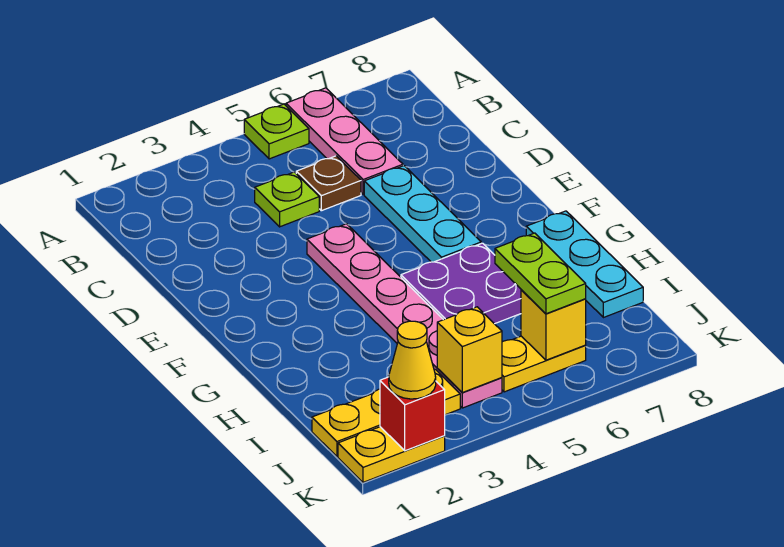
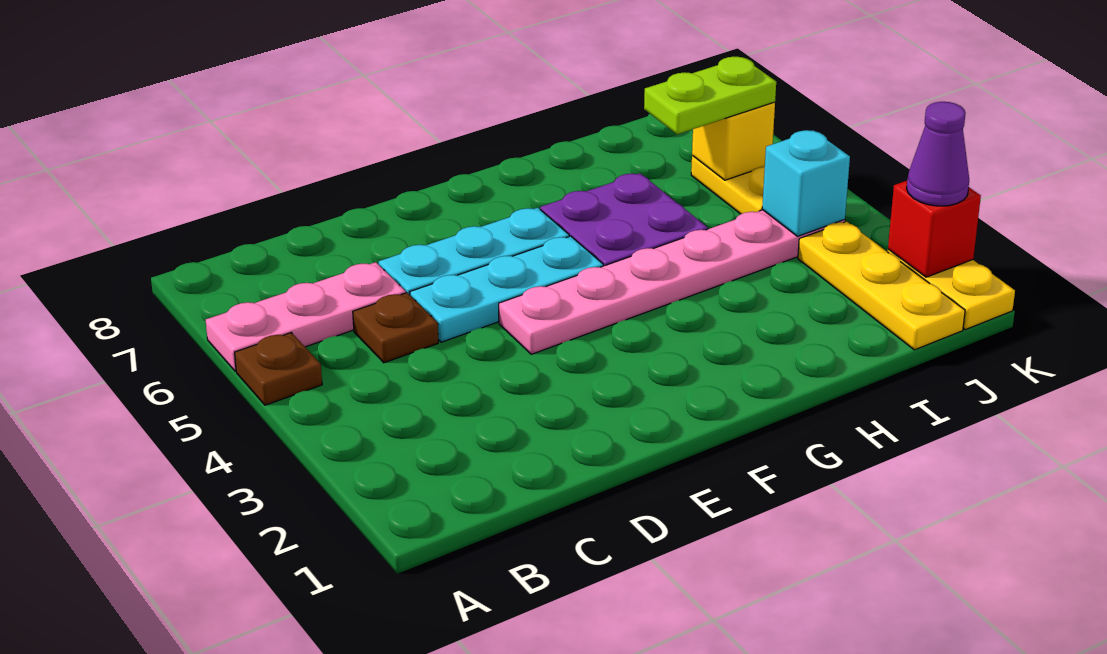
lime 1x1 plate [244,104,309,159] -> brown 1x1 plate [235,333,322,405]
lime 1x1 plate [255,172,319,227] -> none
cyan 1x3 plate [526,211,643,318] -> cyan 1x3 plate moved to [410,236,603,342]
yellow 1x1 brick [437,307,502,393] -> cyan 1x1 brick [762,130,850,236]
yellow 1x1 cone [389,321,436,399] -> purple 1x1 cone [907,102,969,206]

